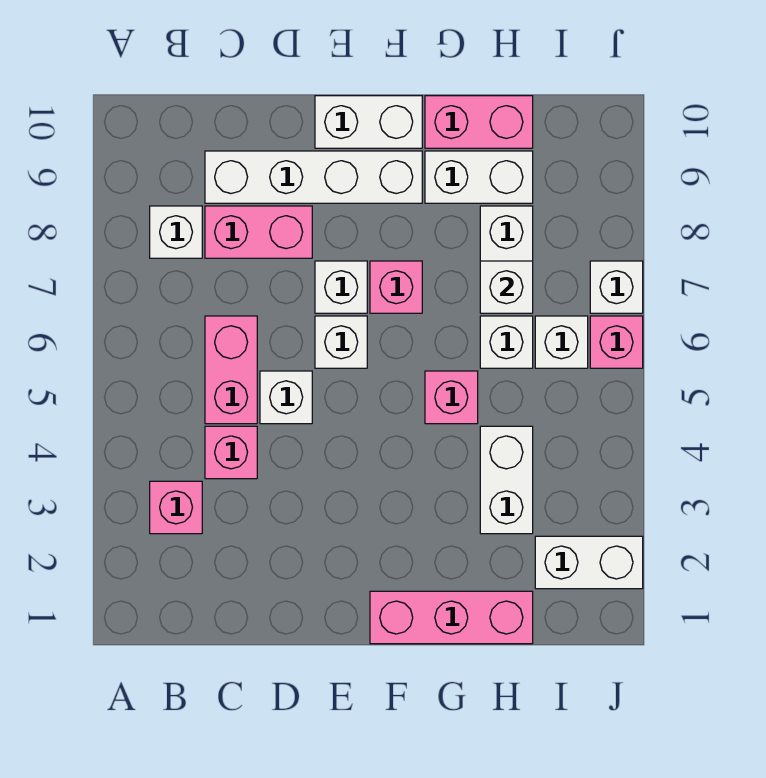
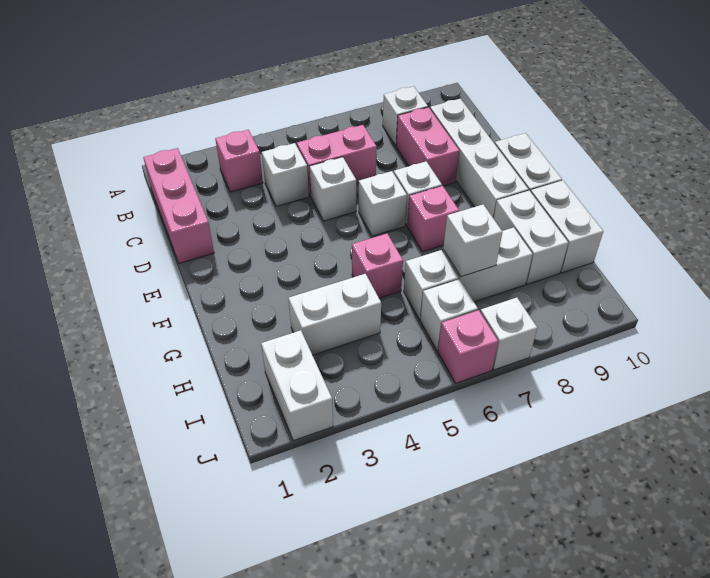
pink 1x1 brick [205,426,257,479] -> white 1x1 brick [262,143,309,206]
pink 1x3 brick [370,591,533,644] -> pink 1x3 brick moved to [143,148,214,263]
pink 1x2 brick [425,96,533,148] -> white 1x2 brick [531,180,603,273]

